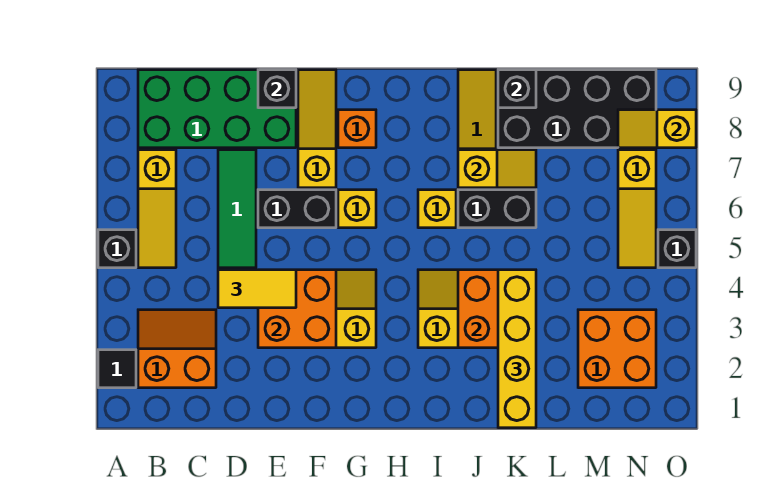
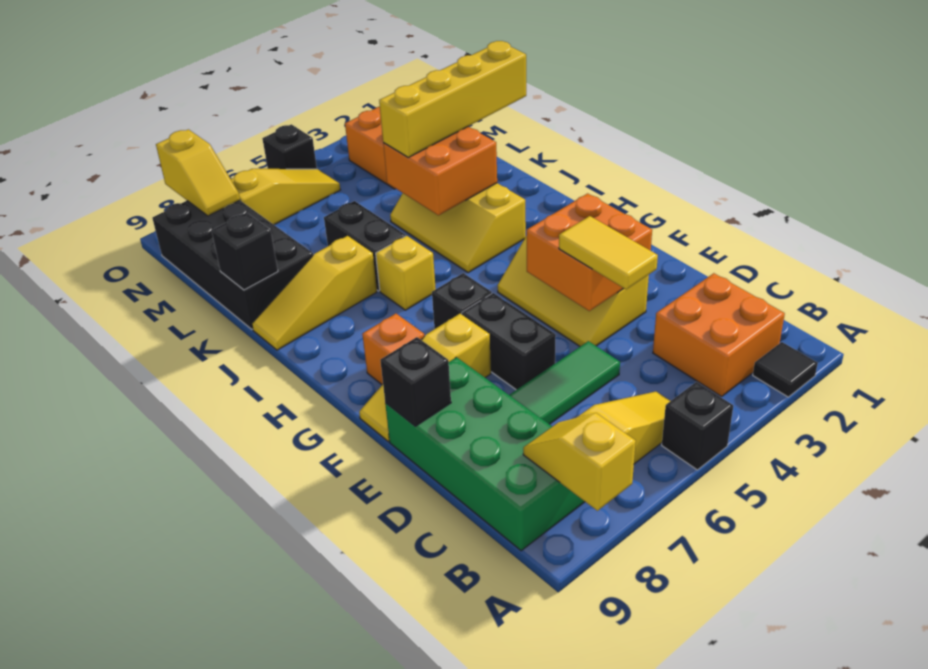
orange 2x2 slope [138,310,216,388] -> orange 2x2 brick [653,273,785,397]
yellow 1x1 brick [338,190,376,228] -> black 1x1 brick [432,273,492,329]
yellow 1x2 slope [458,150,536,188] -> yellow 1x2 slope moved to [523,413,636,511]

